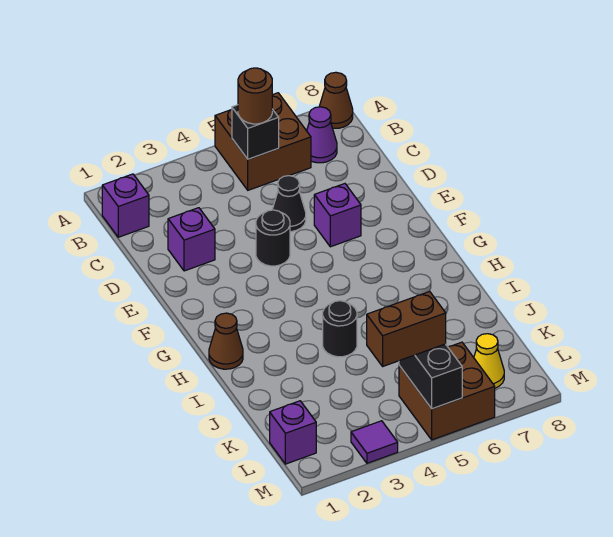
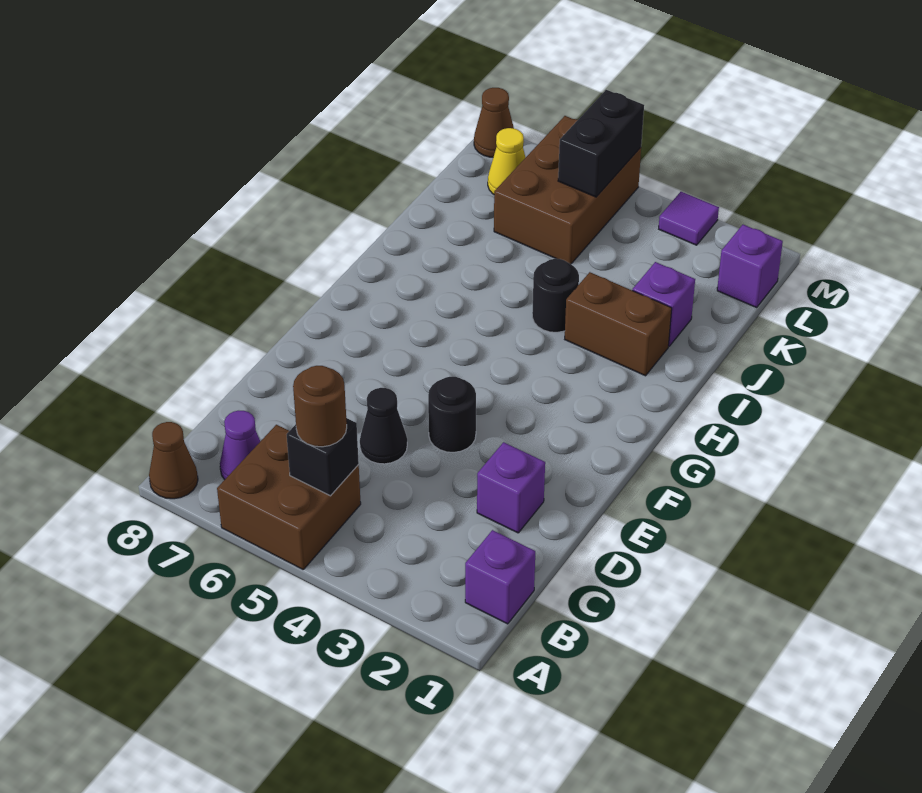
purple 1x1 brick [314,184,361,247] -> purple 1x1 brick moved to [632,262,695,346]
brown 1x1 cone [209,313,243,369] -> brown 1x1 cone moved to [474,88,514,157]
brown 1x2 brick [367,292,446,366] -> brown 1x2 brick moved to [565,272,672,376]
brown 2x2 brick [399,342,495,440] -> brown 2x3 brick [494,116,641,264]

